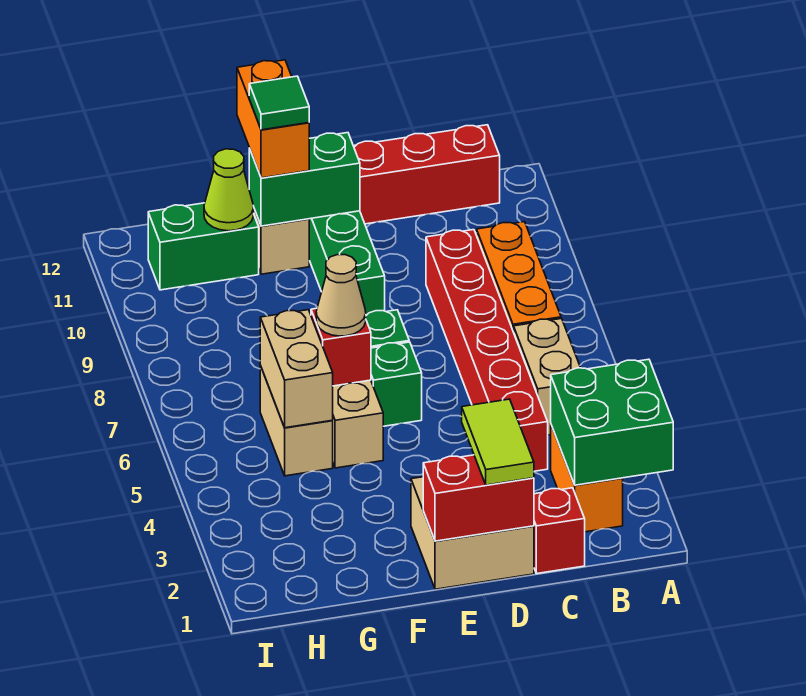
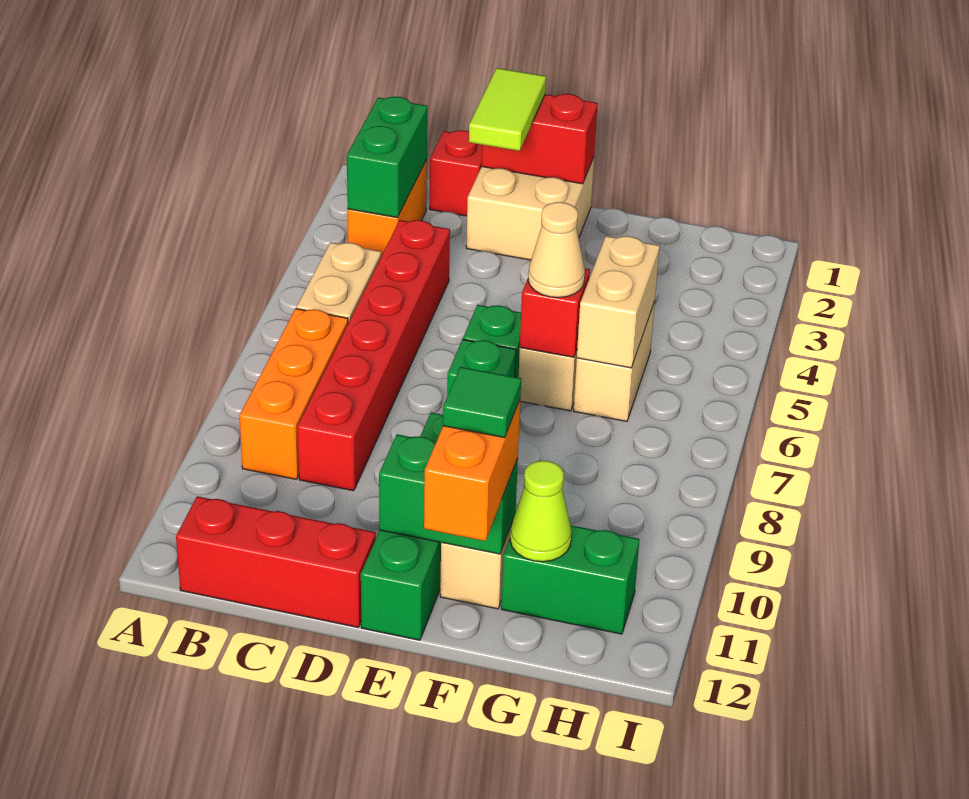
green 2x2 brick [551,359,673,485] -> green 1x2 brick [347,97,427,218]

